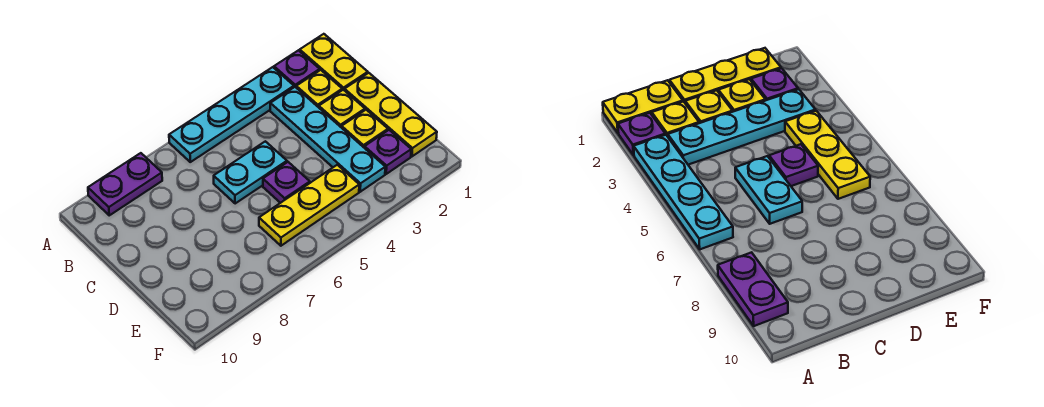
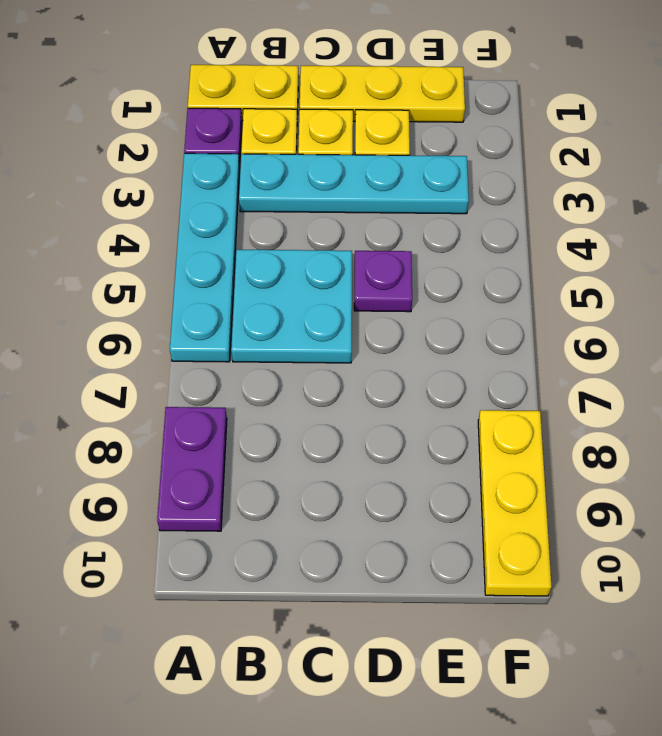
cyan 1x2 plate [214,141,287,203] -> cyan 2x2 plate [231,250,352,363]
purple 1x1 plate [365,130,411,174] -> none
yellow 1x3 plate [259,165,359,246] -> yellow 1x3 plate moved to [478,410,552,596]

